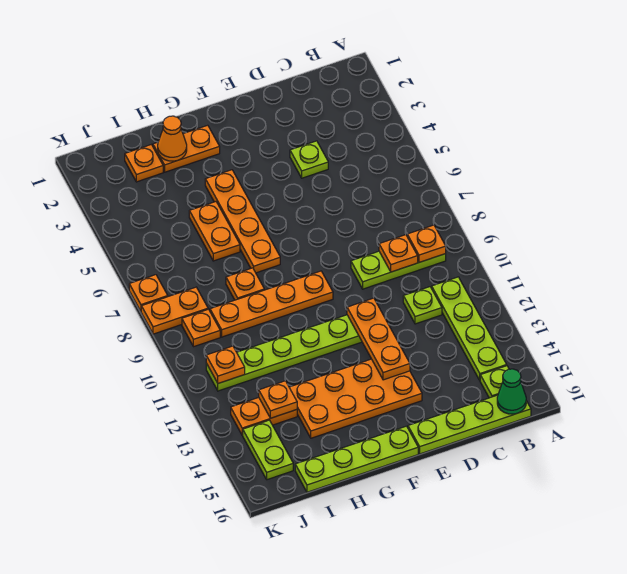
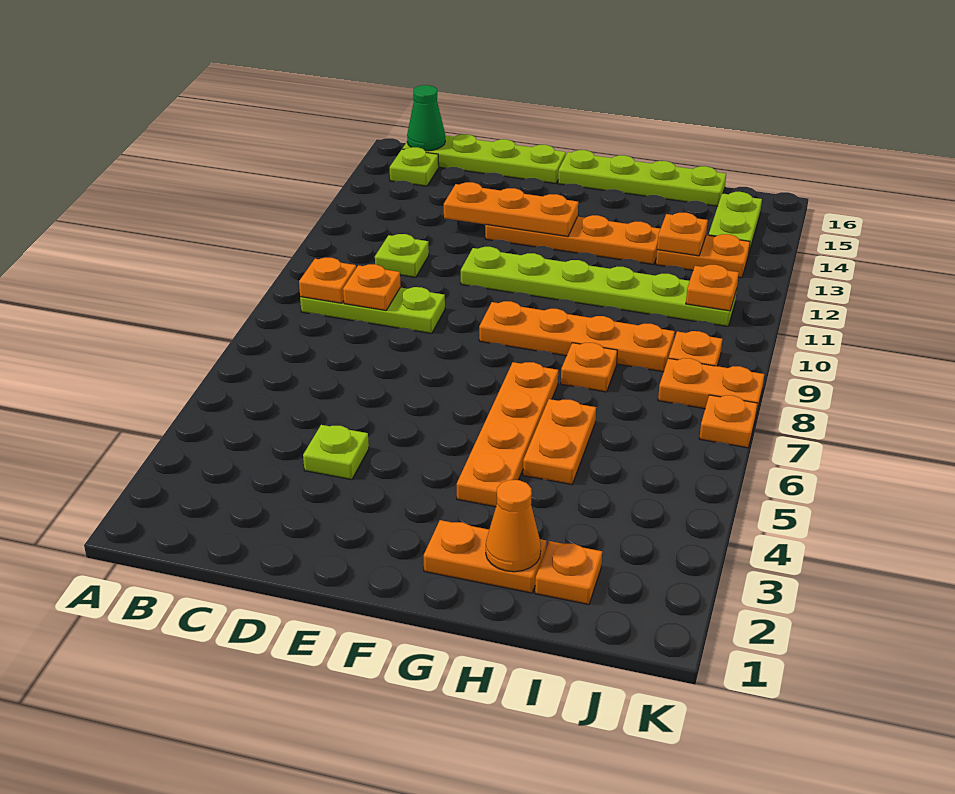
lime 1x4 plate [432,277,507,380] -> none
orange 1x3 plate [347,298,410,380] -> orange 1x3 plate turned to [444,182,578,237]
orange 2x4 plate [289,359,422,438] -> orange 1x4 plate [485,215,660,264]

